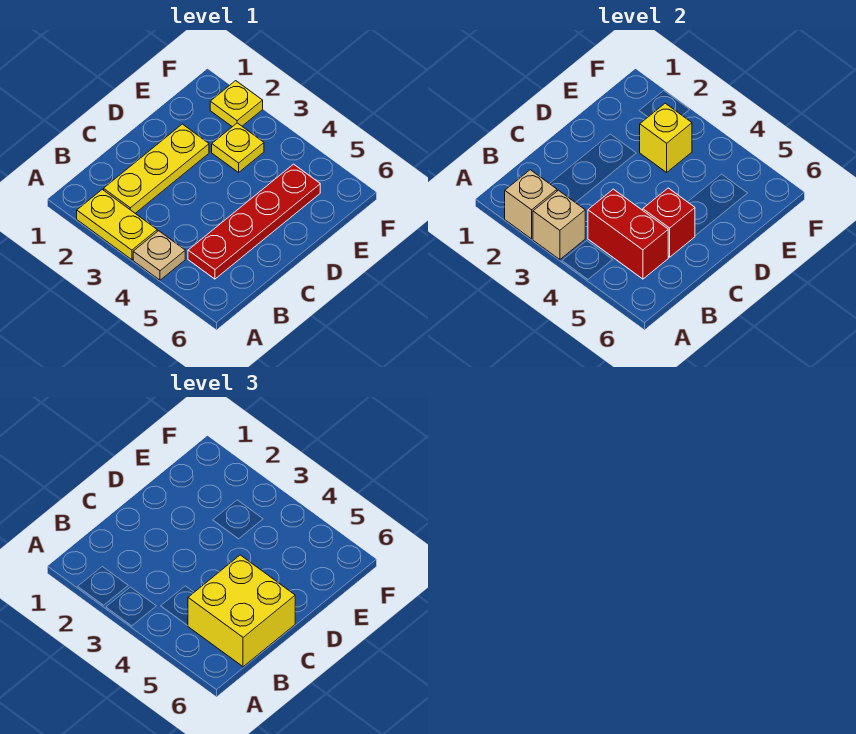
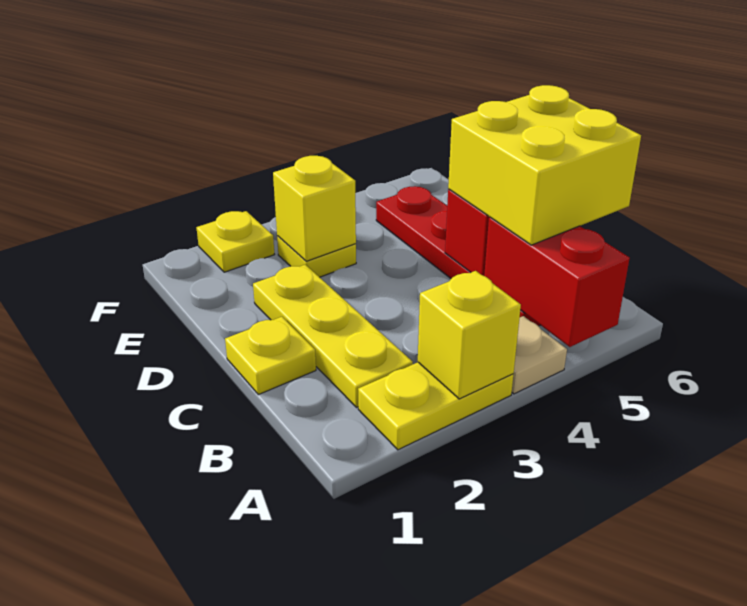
tan 1x1 brick [505,170,557,239] -> none
tan 1x1 brick [533,190,585,260] -> yellow 1x1 brick [418,271,521,399]
red 1x2 brick [588,189,668,279] -> red 1x2 brick turned to [484,217,630,347]
none -> yellow 1x1 plate [225,317,316,395]

